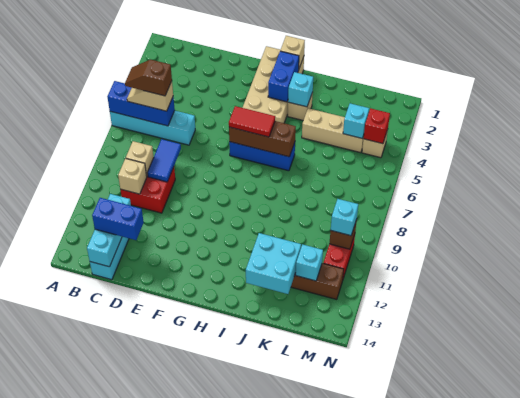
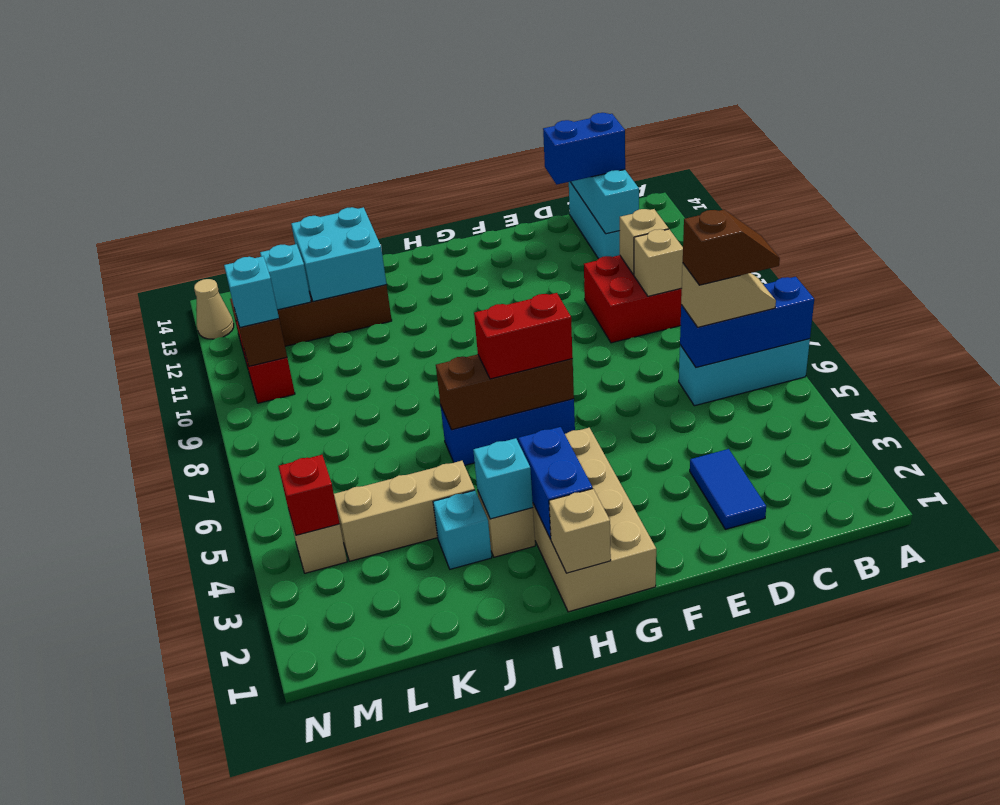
cyan 1x4 brick [110,111,195,145] -> cyan 1x3 brick [679,339,810,406]
blue 1x2 tile [148,139,181,182] -> blue 1x2 tile moved to [690,449,766,529]
red 1x2 tile [229,106,275,137] -> red 1x2 brick [474,293,573,379]
cyan 1x1 brick [343,103,369,138] -> cyan 1x1 brick moved to [433,490,492,569]
none -> tan 1x1 cone [194,279,234,339]

